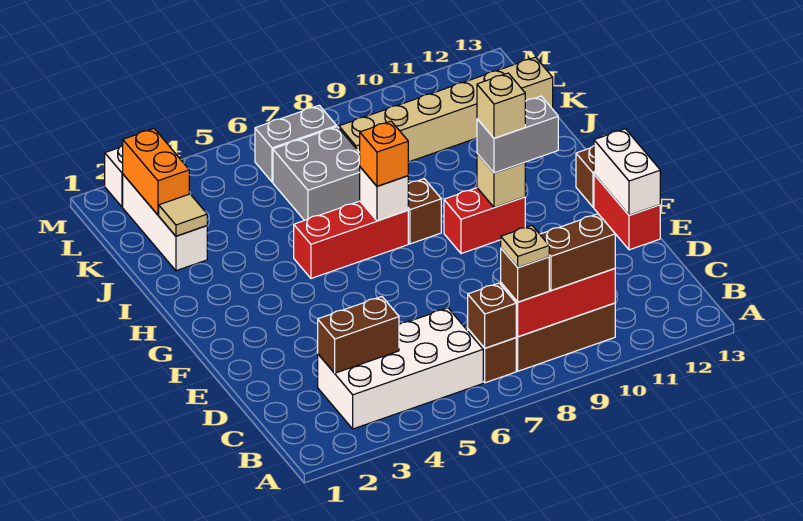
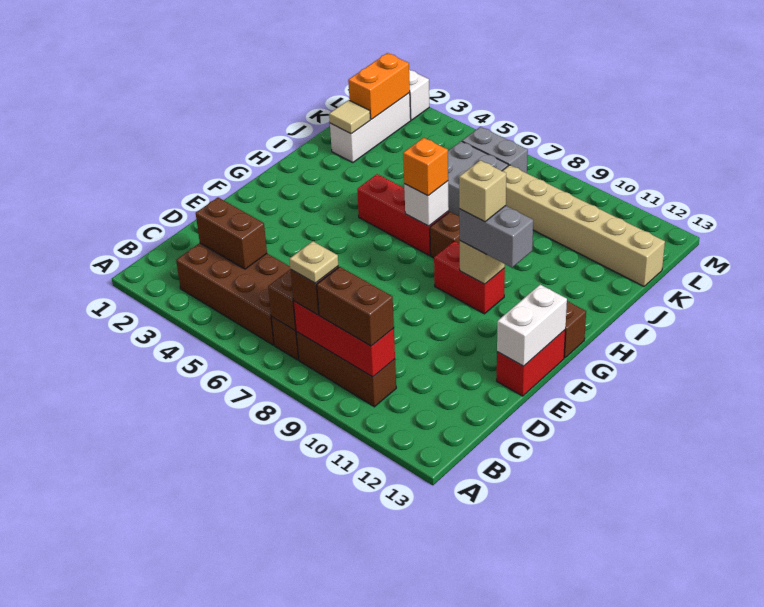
white 2x4 brick [318,308,483,429] -> brown 2x4 brick [176,243,290,345]

